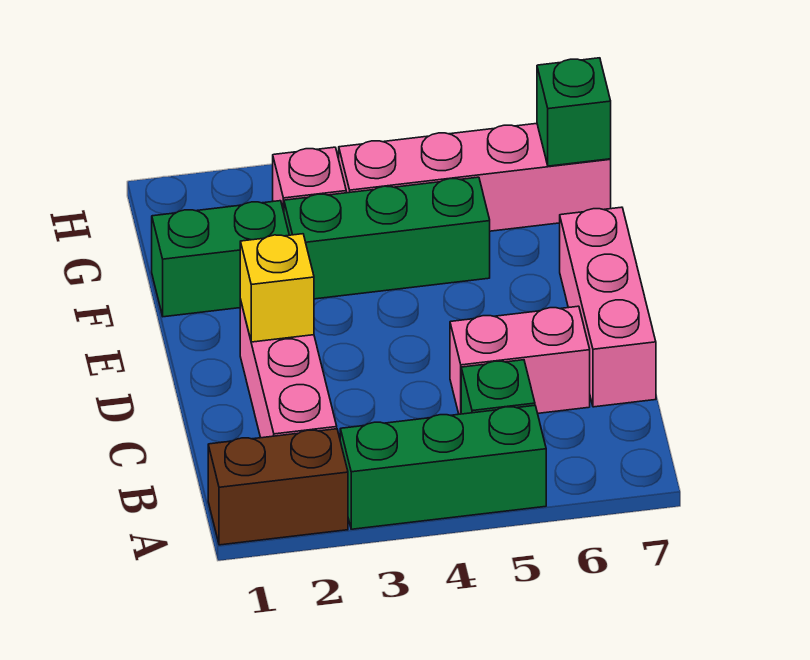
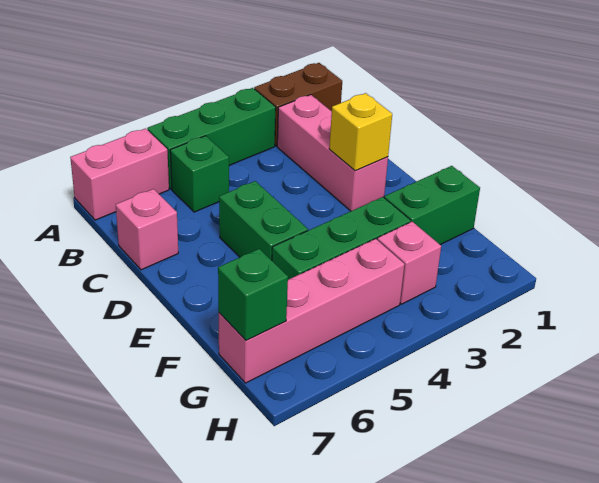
pink 1x2 brick [450,306,590,414] -> pink 1x2 brick moved to [70,129,169,220]
pink 1x3 brick [560,207,656,407] -> pink 1x1 brick [116,189,178,270]
none -> green 1x2 brick [219,181,308,260]

